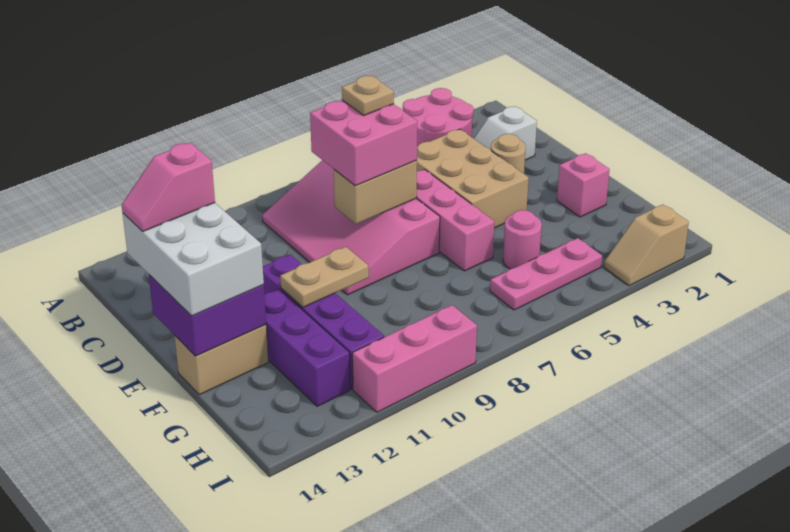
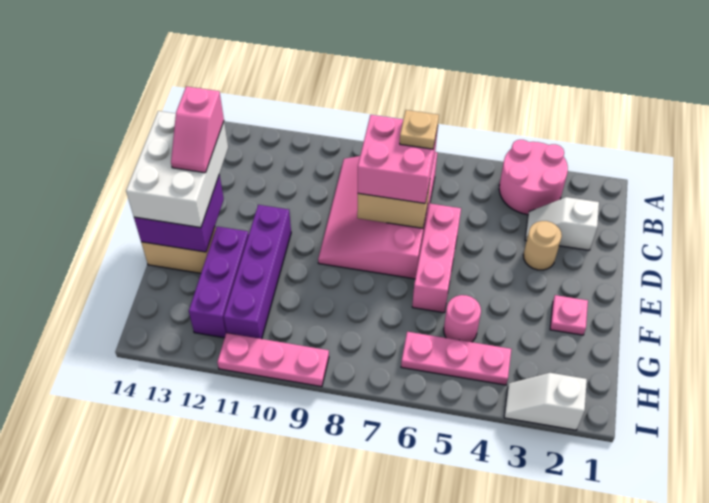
tan 2x3 brick [417,129,529,228] -> none
pink 1x2 slope [122,143,215,231] -> pink 1x2 slope turned to [171,86,224,173]
pink 1x1 brick [557,153,610,217] -> pink 1x1 plate [550,295,588,335]
tan 1x2 plate [280,247,369,307] -> none
tan 1x2 slope [604,205,689,286] -> white 1x2 slope [504,373,587,430]
pink 1x3 brick [352,305,477,412] -> pink 1x3 plate [217,333,329,387]

